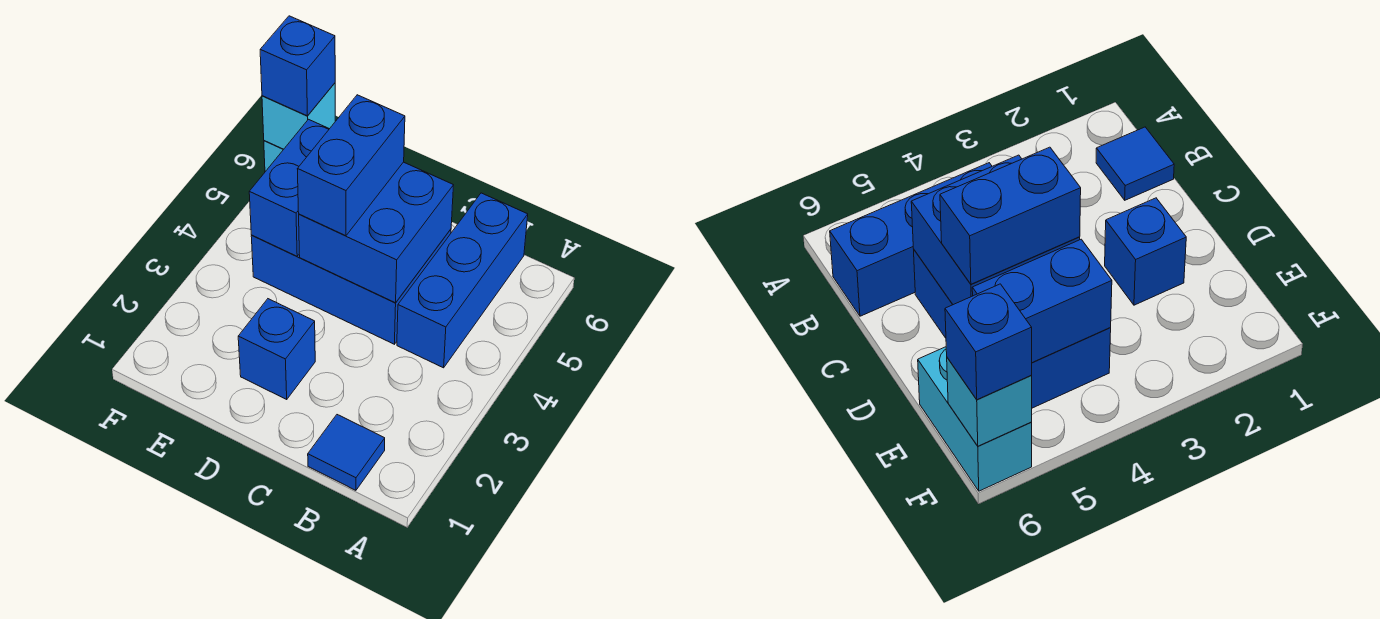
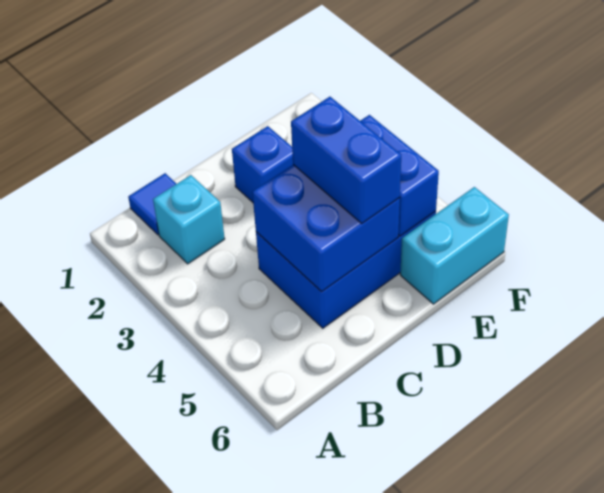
blue 1x3 brick [397,193,528,368] -> none
cyan 1x1 brick [262,83,335,149] -> cyan 1x1 brick moved to [153,175,225,264]
blue 1x1 brick [260,16,335,116] -> none

